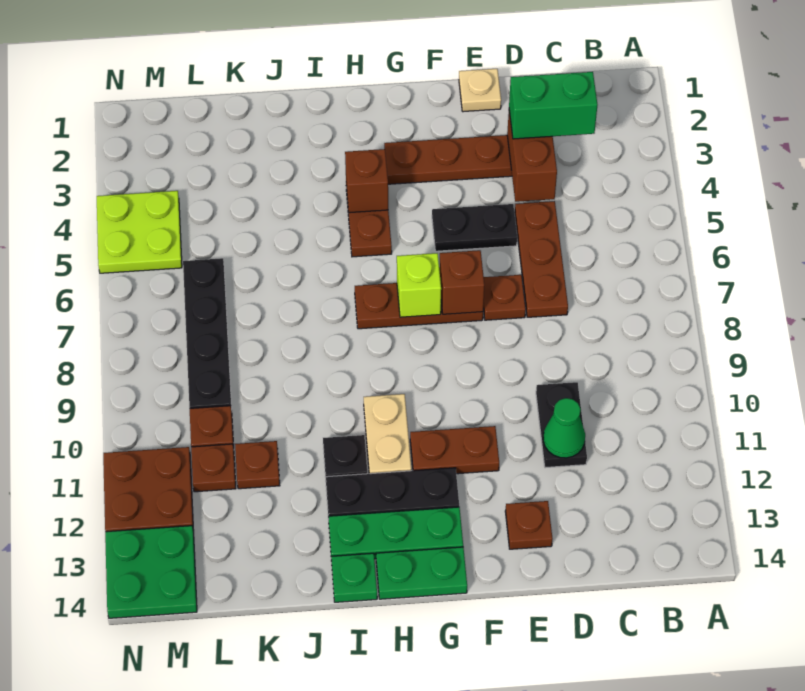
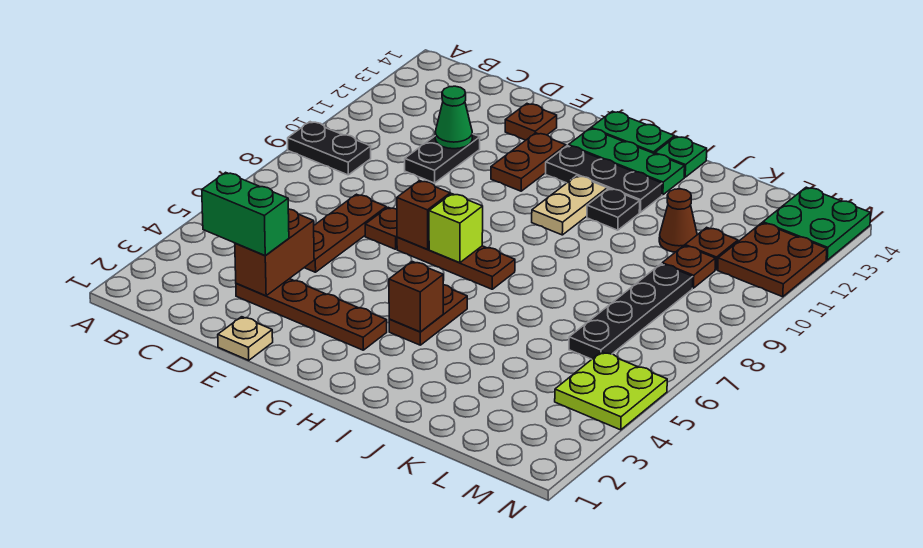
black 1x2 plate [432,204,517,251] -> black 1x2 plate moved to [288,122,371,175]
brown 1x2 plate [410,426,499,474] -> brown 1x2 plate turned to [491,133,566,191]
brown 1x1 plate [235,441,280,489] -> brown 1x1 cone [659,189,697,252]

